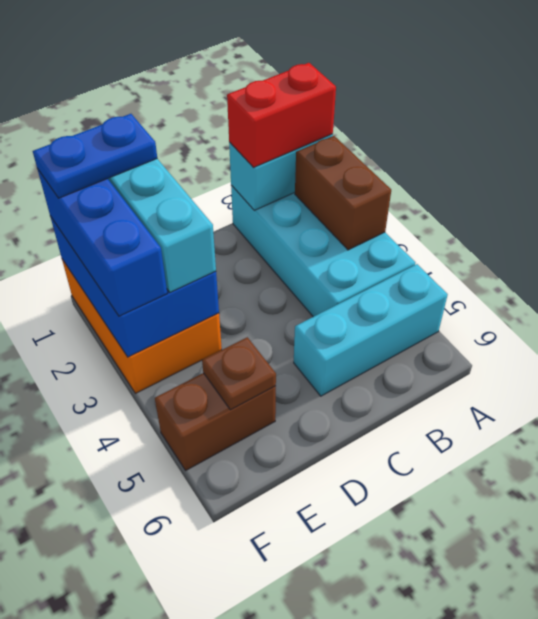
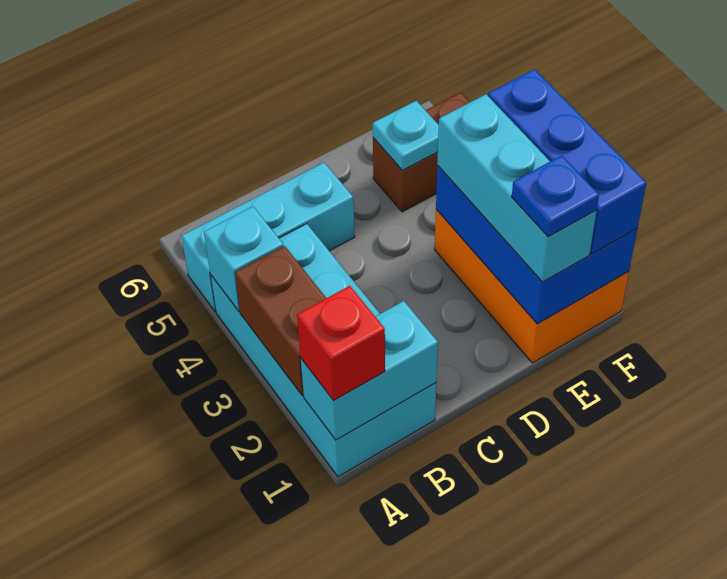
red 1x2 brick [227,63,336,168] -> red 1x1 brick [297,286,385,400]
none -> cyan 1x1 brick [204,207,283,312]
blue 1x2 plate [33,114,157,198] -> blue 1x1 plate [512,155,599,237]
brown 1x1 plate [202,337,276,410] -> cyan 1x1 plate [373,101,439,170]

